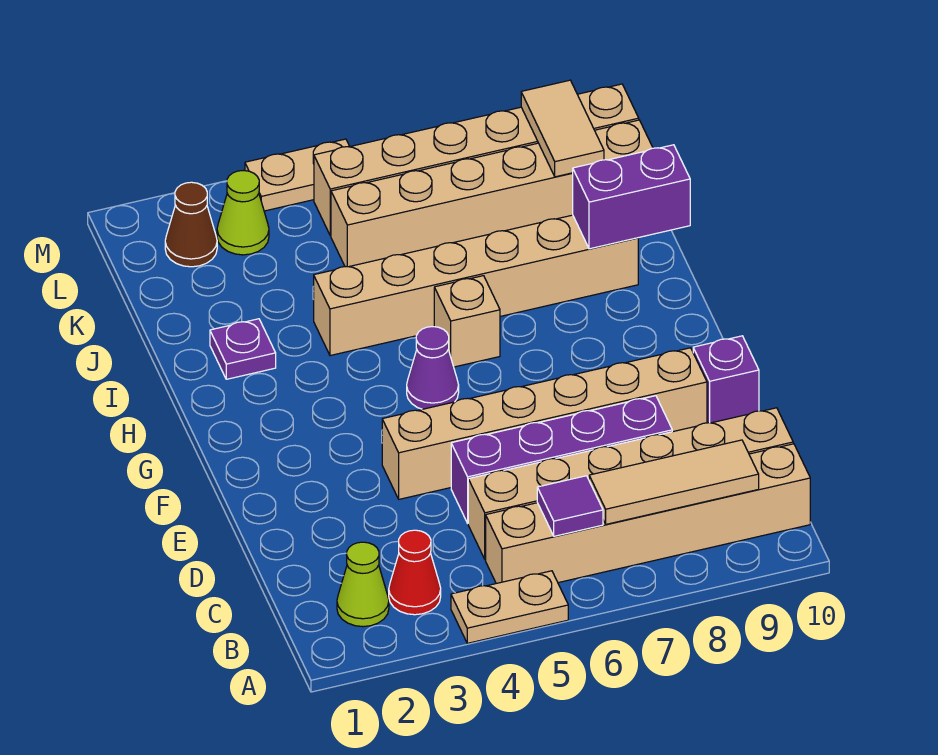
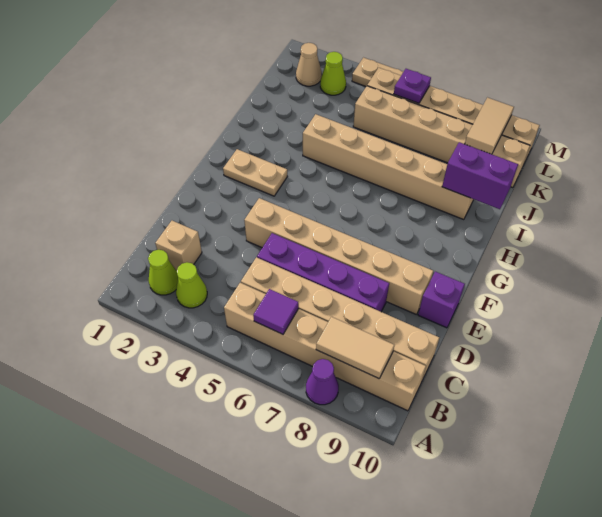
tan 1x2 plate [451,571,568,643] -> tan 1x2 plate moved to [223,149,287,196]
red 1x1 cone [389,530,441,615] -> lime 1x1 cone [176,262,207,308]
tan 1x3 tile [589,440,759,524] -> tan 1x2 tile [316,317,394,379]
purple 1x1 cone [407,327,459,409] -> purple 1x1 cone moved to [306,359,339,405]
tan 1x1 brick [434,276,500,367] -> tan 1x1 brick moved to [155,221,202,271]
purple 1x1 plate [210,319,276,379] -> purple 1x1 plate moved to [394,69,431,103]
brown 1x1 cone [165,182,217,267] -> tan 1x1 cone [296,43,322,86]

